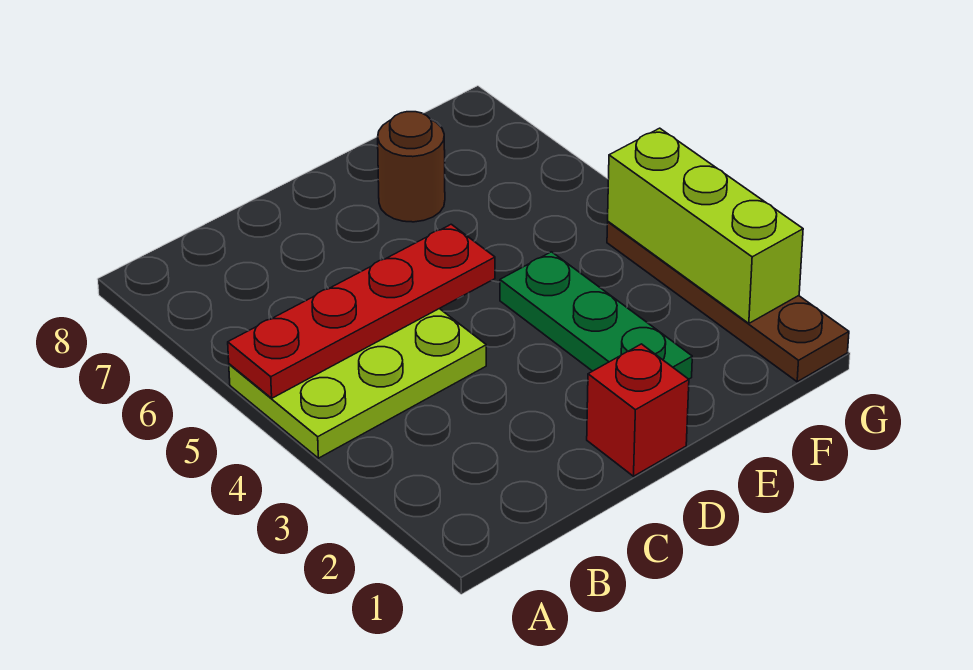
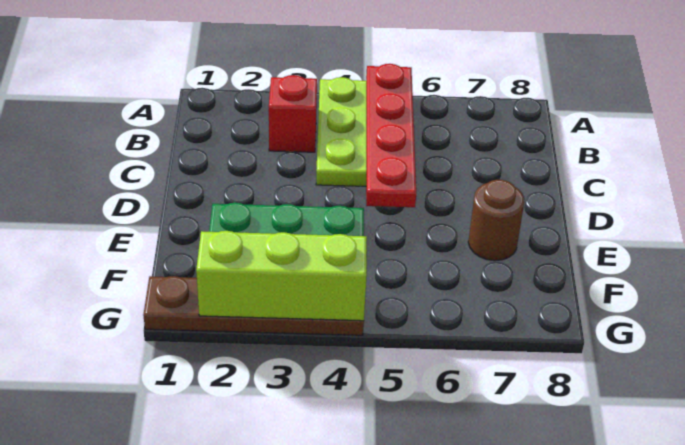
red 1x1 brick [587,344,689,476] -> red 1x1 brick moved to [269,75,317,152]

